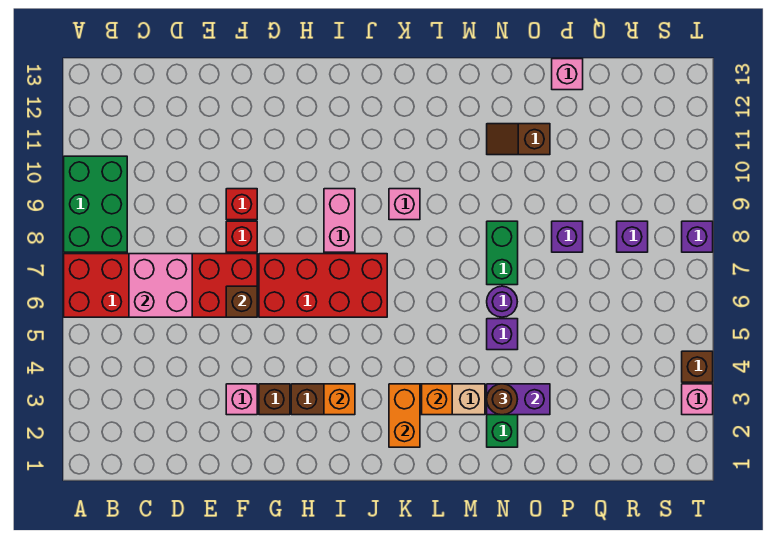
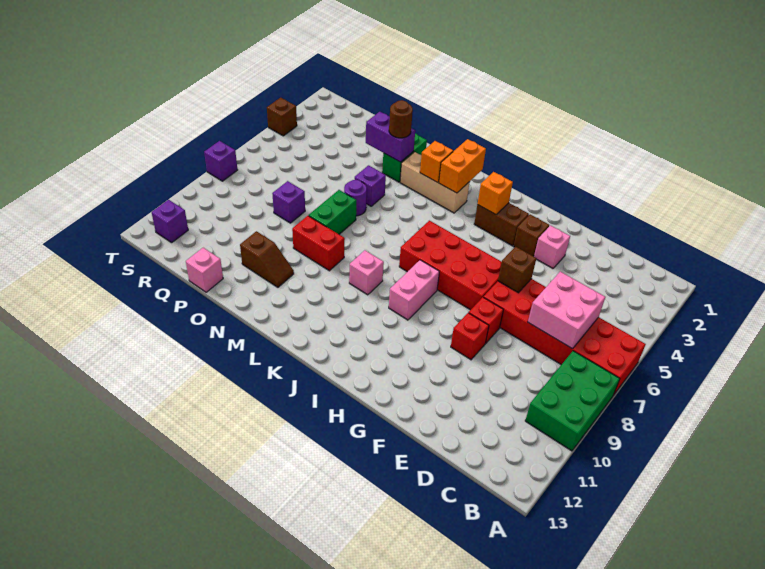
none -> red 1x2 brick [292,216,345,271]
purple 1x1 brick [617,221,648,252] -> purple 1x1 brick moved to [152,200,188,243]
pink 1x1 brick [682,384,713,415] -> none

